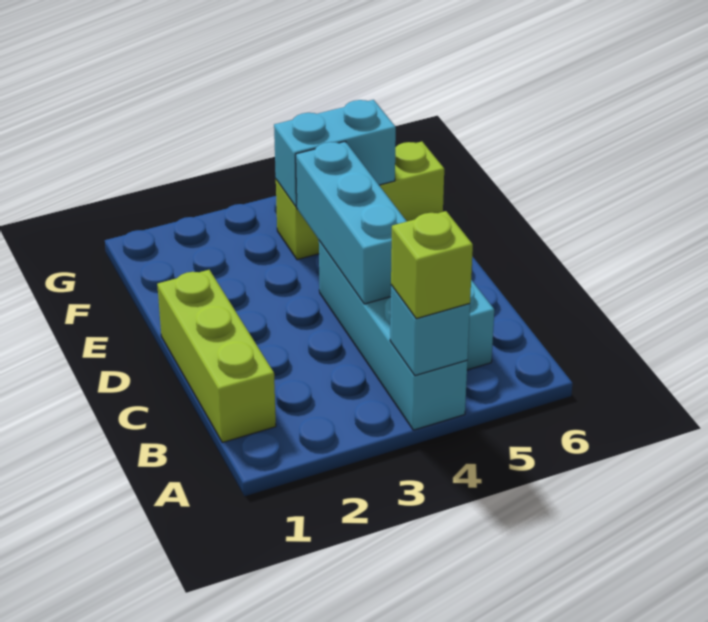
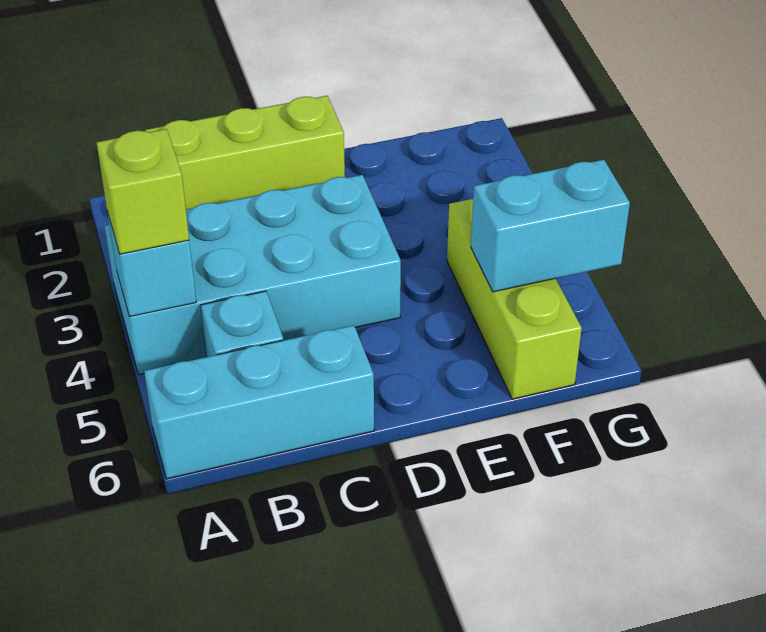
cyan 1x4 brick [319,241,467,430] -> cyan 2x4 brick [104,175,401,375]
cyan 1x3 brick [296,142,407,304] -> cyan 1x3 brick moved to [144,325,374,479]
cyan 1x2 brick [274,100,396,207] -> cyan 1x2 brick turned to [471,160,630,292]

